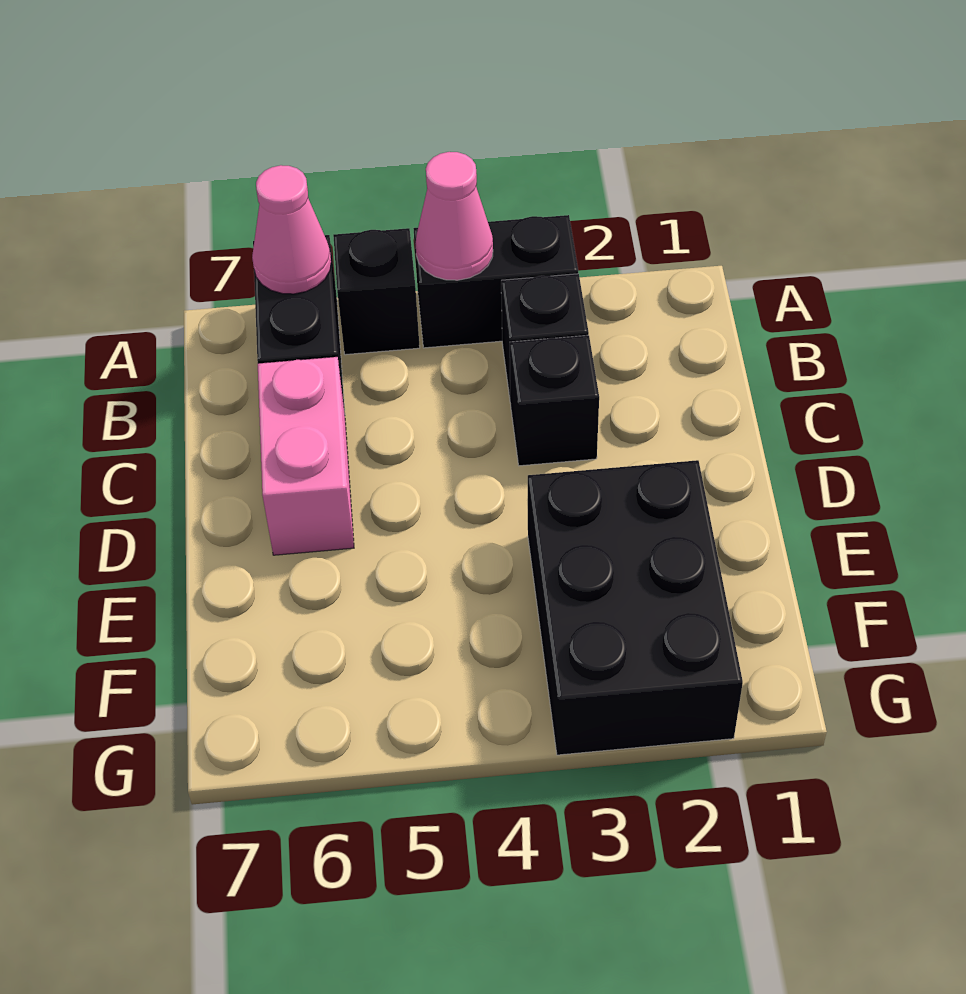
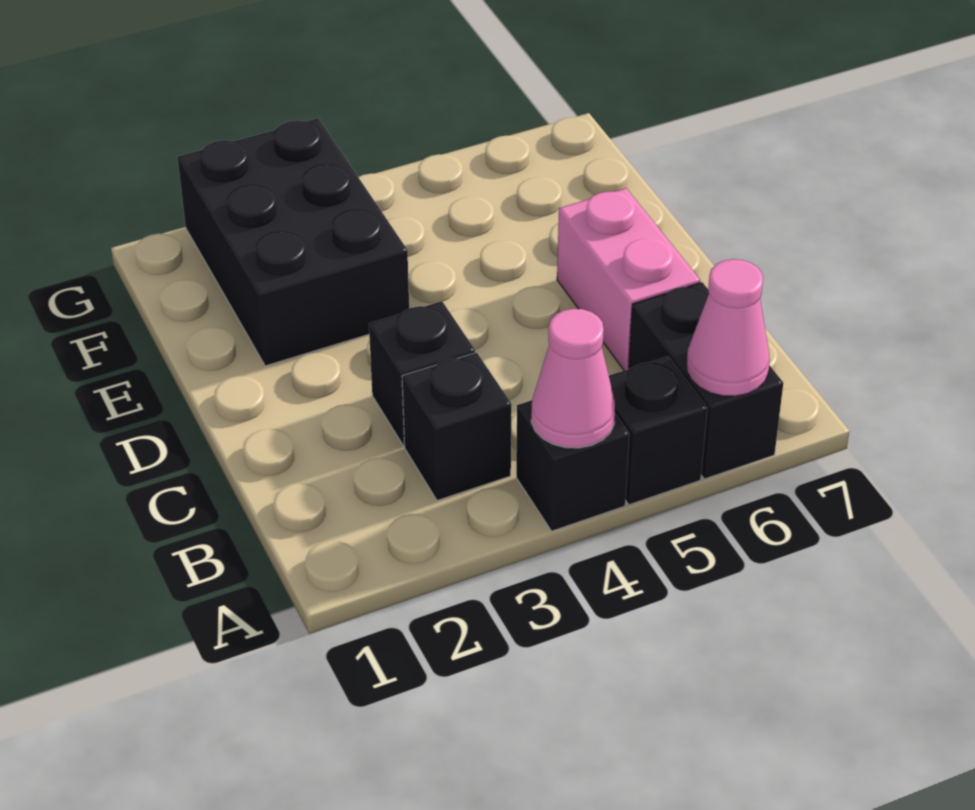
black 1x2 brick [413,215,578,348] -> black 1x1 brick [516,400,629,531]

